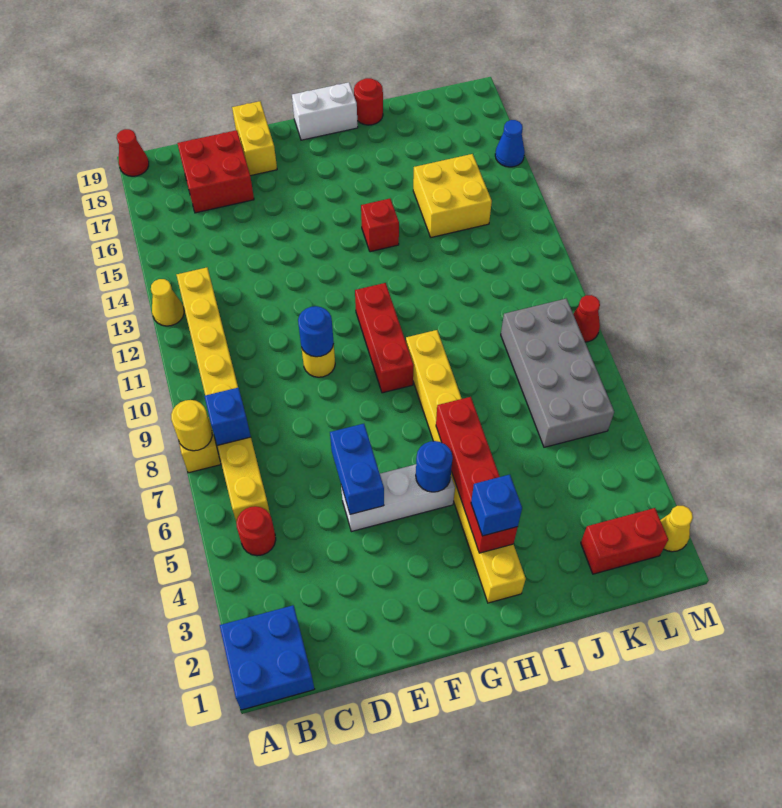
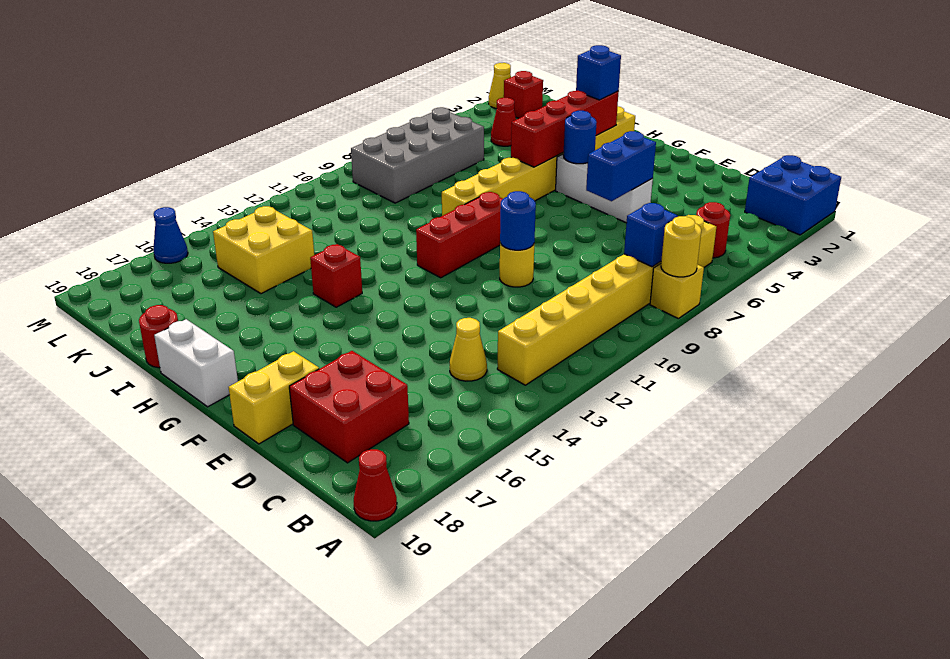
yellow 1x1 cone [151,279,184,326] -> yellow 1x1 cone moved to [450,318,487,381]
red 1x2 brick [581,508,668,574] -> red 1x1 brick [504,71,543,118]
red 1x1 cone [573,295,600,342] -> red 1x1 cone moved to [491,98,516,146]

